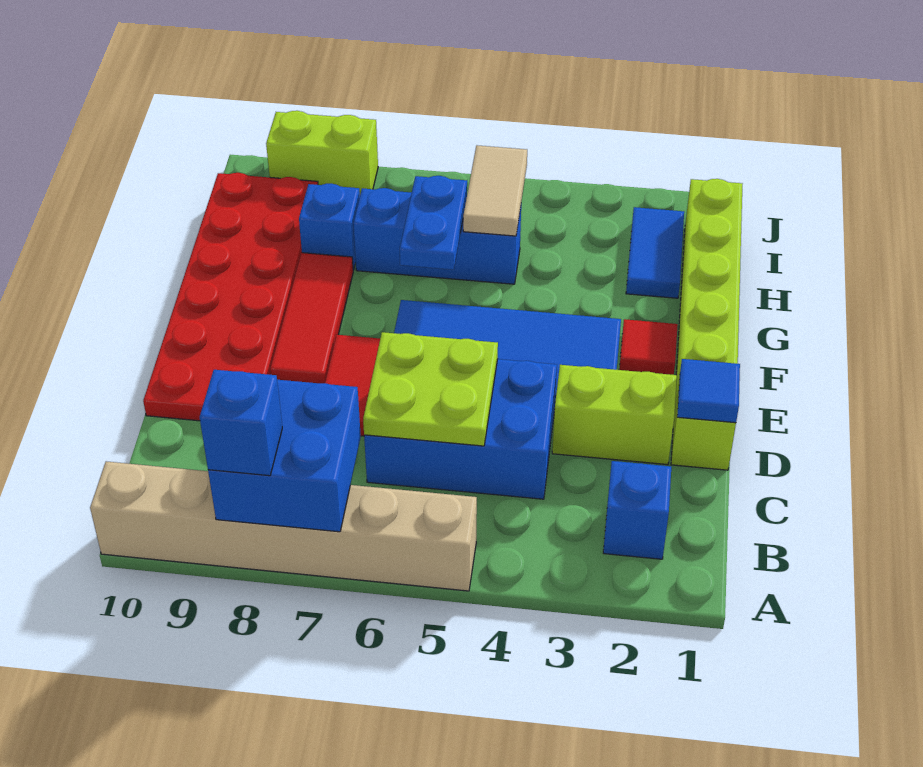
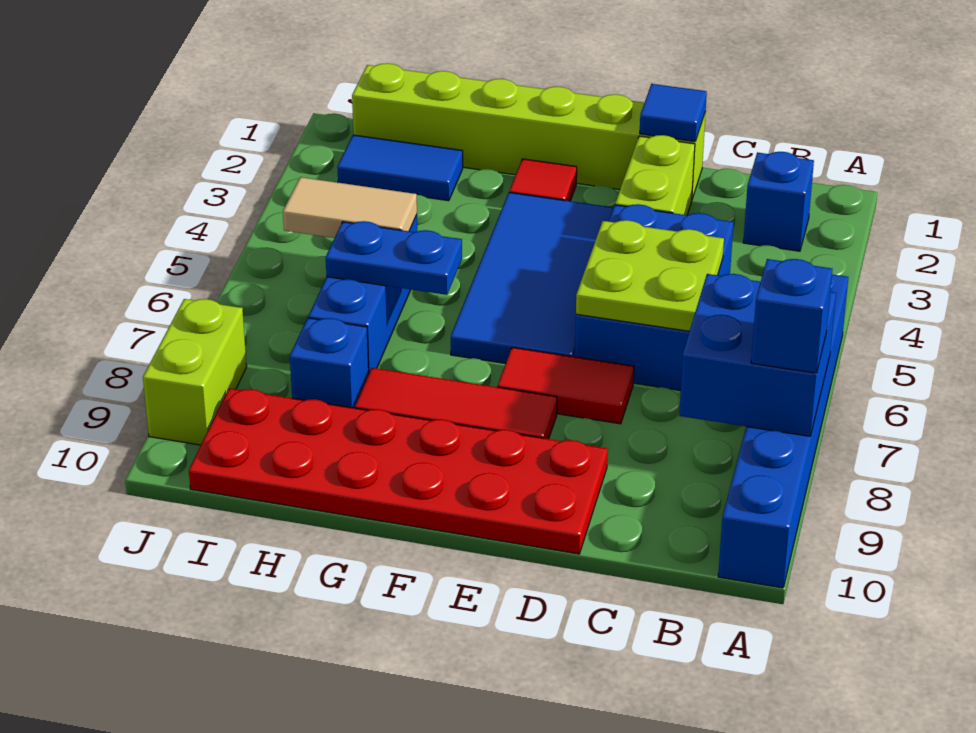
tan 1x6 brick [90,461,477,591] -> blue 1x6 brick [718,274,848,588]

